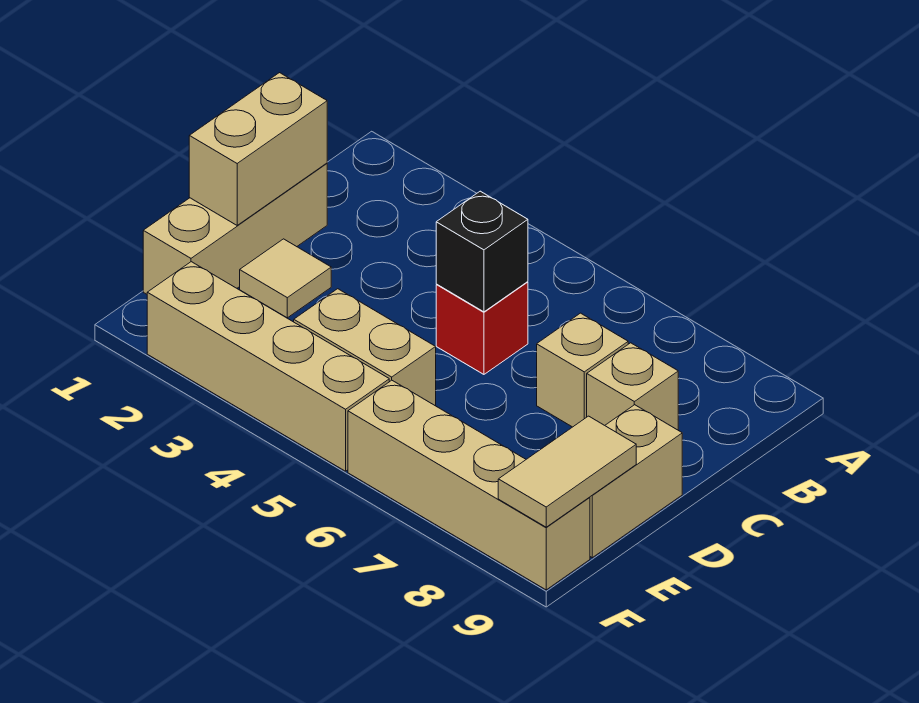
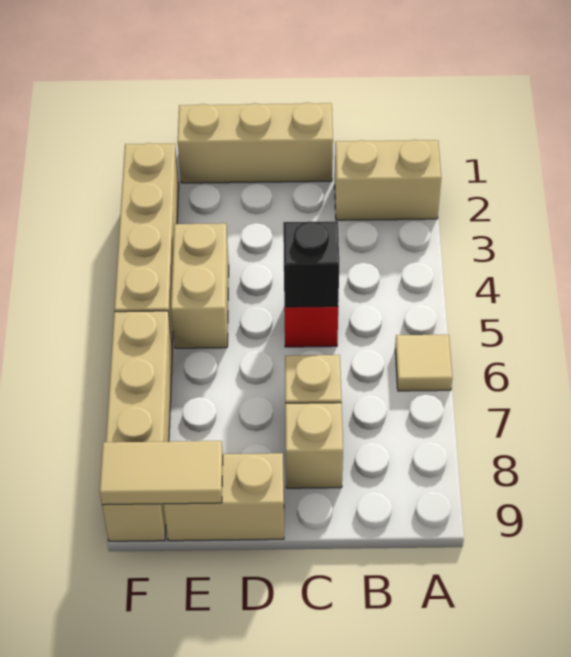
tan 1x2 brick [189,73,327,225] -> tan 1x2 brick moved to [335,140,441,220]
tan 1x1 tile [240,239,331,318] -> tan 1x1 tile moved to [395,335,452,391]

